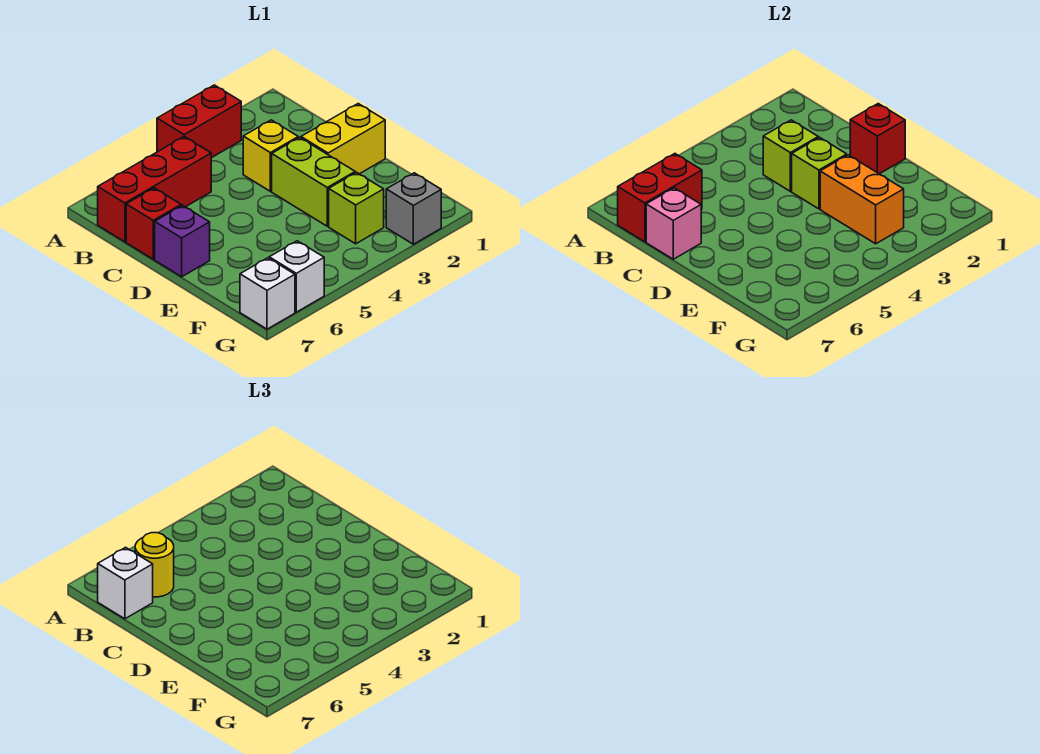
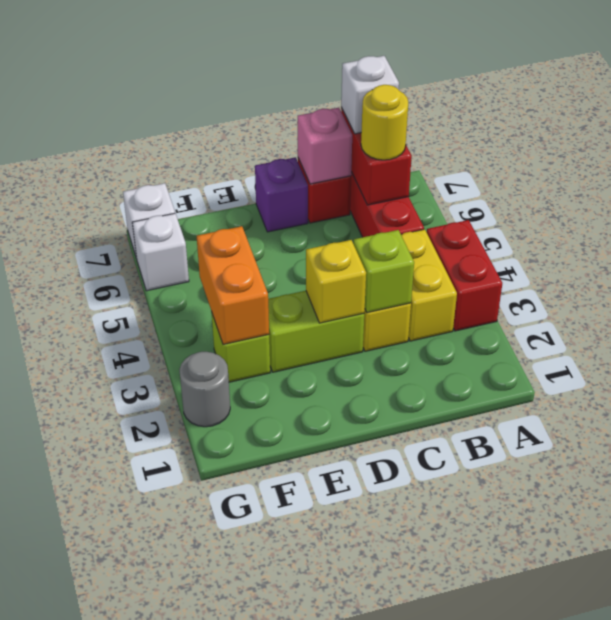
yellow 1x2 brick [301,104,385,174] -> yellow 1x2 brick moved to [401,229,457,341]
red 1x1 brick [850,104,905,174] -> none
lime 1x1 brick [792,137,847,209] -> yellow 1x1 brick [306,240,366,323]
orange 1x2 brick [820,155,904,244] -> orange 1x2 brick turned to [197,226,269,344]
grey 1x1 brick [386,173,441,244] -> grey 1x1 round brick [179,352,230,427]

